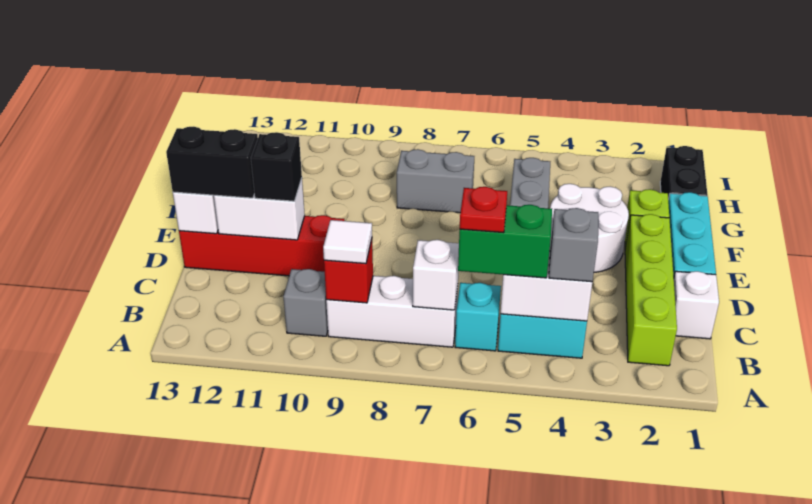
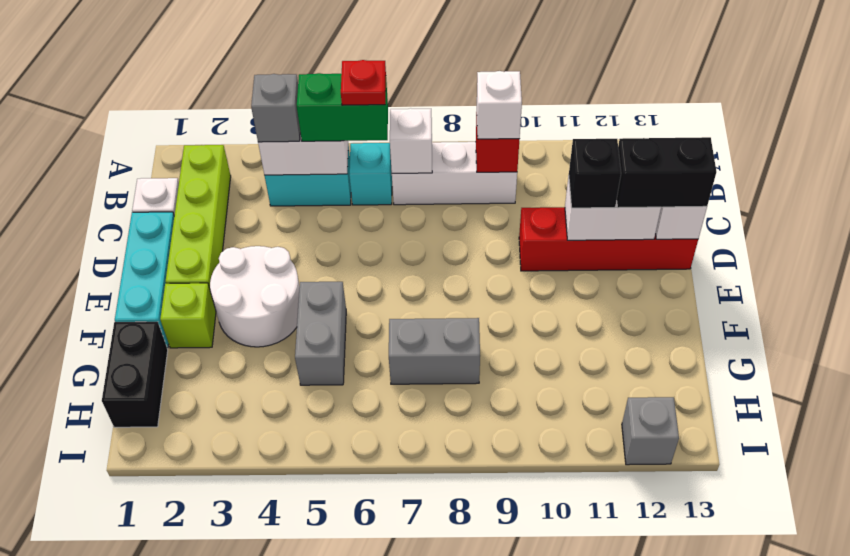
white 1x1 tile [323,220,372,264] -> white 1x1 brick [477,71,522,139]
grey 1x1 brick [283,269,328,336] -> grey 1x1 brick moved to [622,397,679,465]

